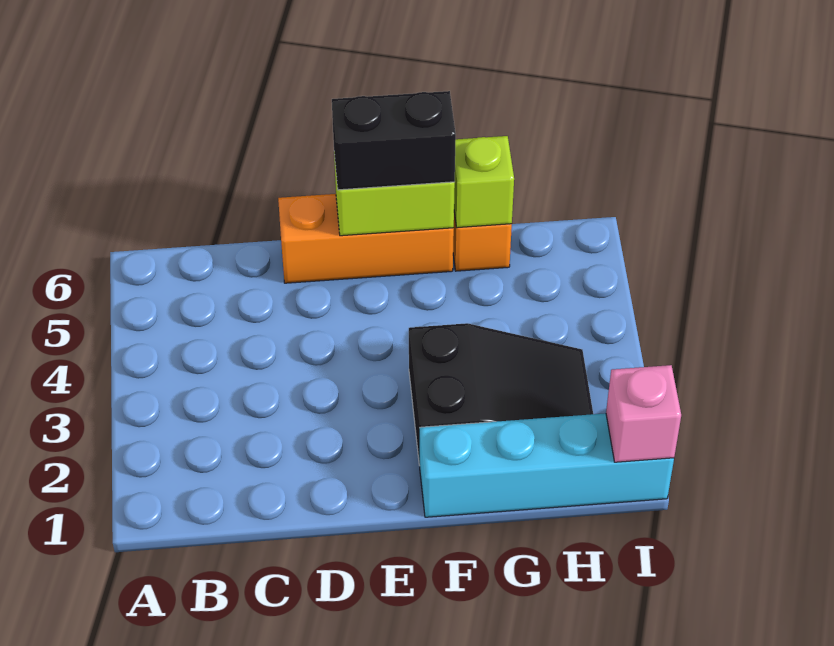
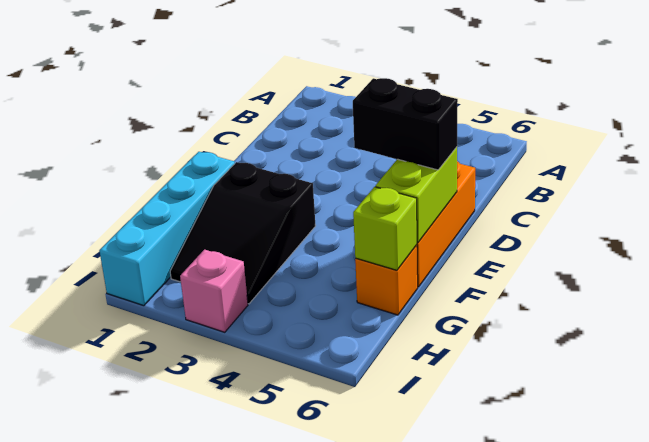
black 1x2 brick [332,91,456,190] -> black 1x2 brick turned to [353,78,458,170]
pink 1x1 brick [606,365,681,462] -> pink 1x1 brick moved to [180,250,248,332]

